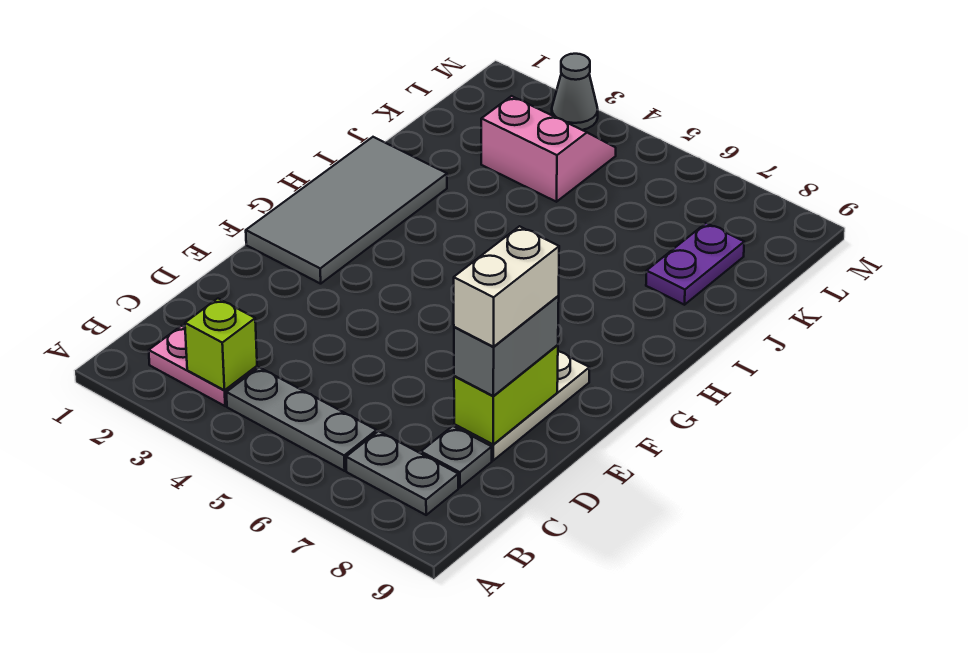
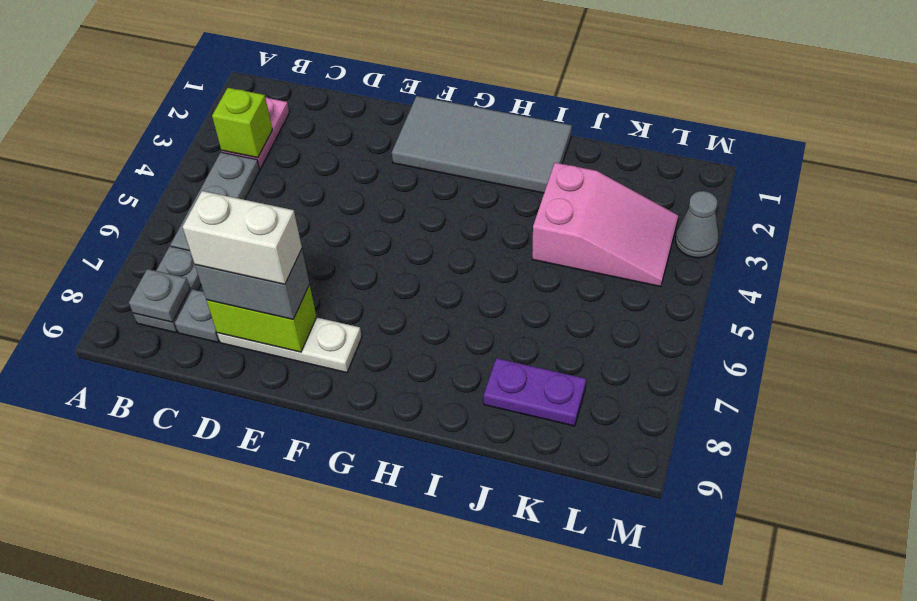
none -> grey 1x1 plate [129,269,190,322]
pink 2x2 slope [481,96,616,202] -> pink 2x3 slope [532,163,678,287]

